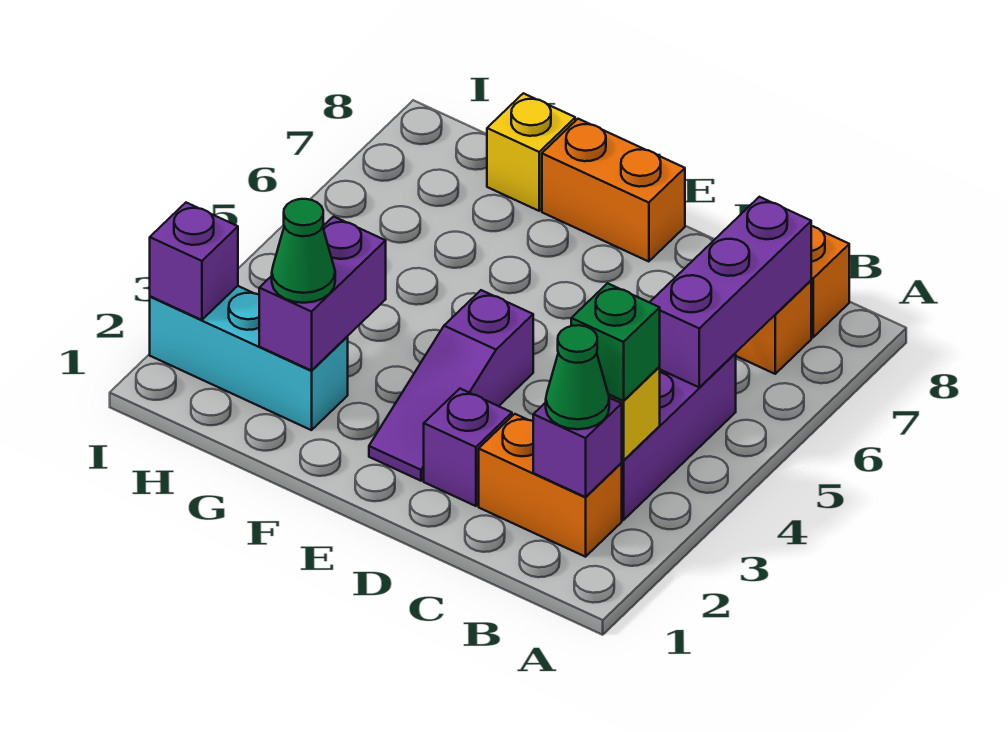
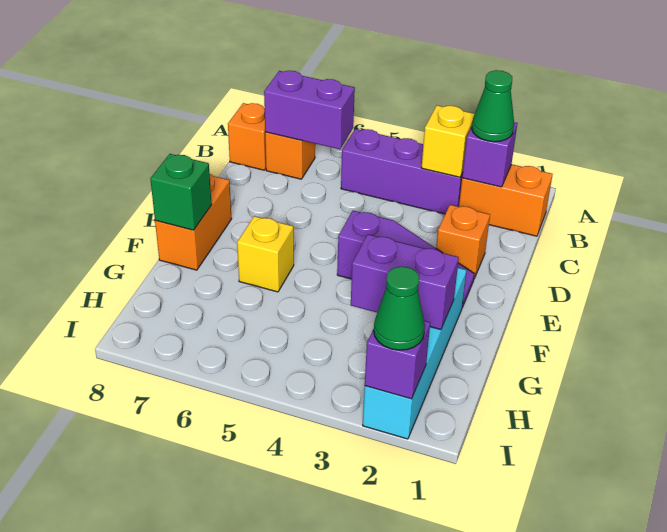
orange 1x2 brick [479,414,622,557] -> orange 1x2 brick turned to [459,164,553,236]
green 1x1 brick [571,283,660,401] -> green 1x1 brick moved to [150,154,212,230]
purple 1x3 brick [650,197,811,388] -> purple 1x2 brick [264,71,355,149]
purple 1x1 brick [424,389,512,506] -> orange 1x1 brick [436,205,490,278]
cyan 1x3 brick [150,286,348,430] -> cyan 1x4 brick [363,268,467,439]
green 1x1 cone [272,199,335,303] -> green 1x1 cone moved to [374,267,425,350]
yellow 1x1 brick [487,93,575,211] -> yellow 1x1 brick moved to [237,216,294,292]

